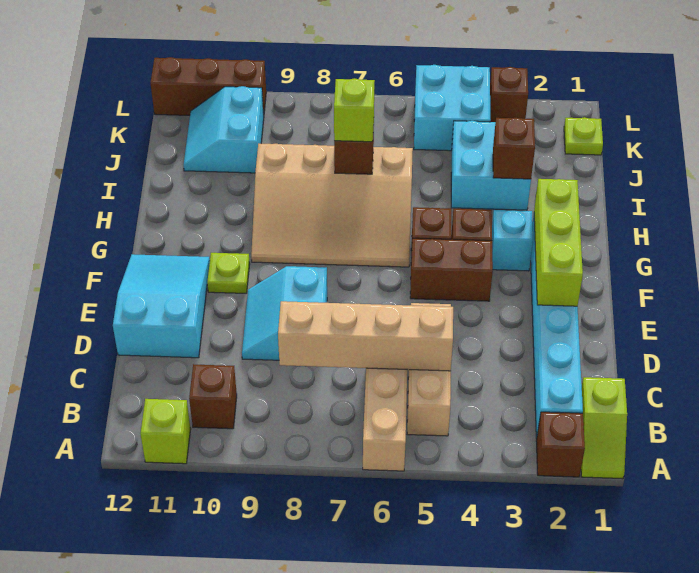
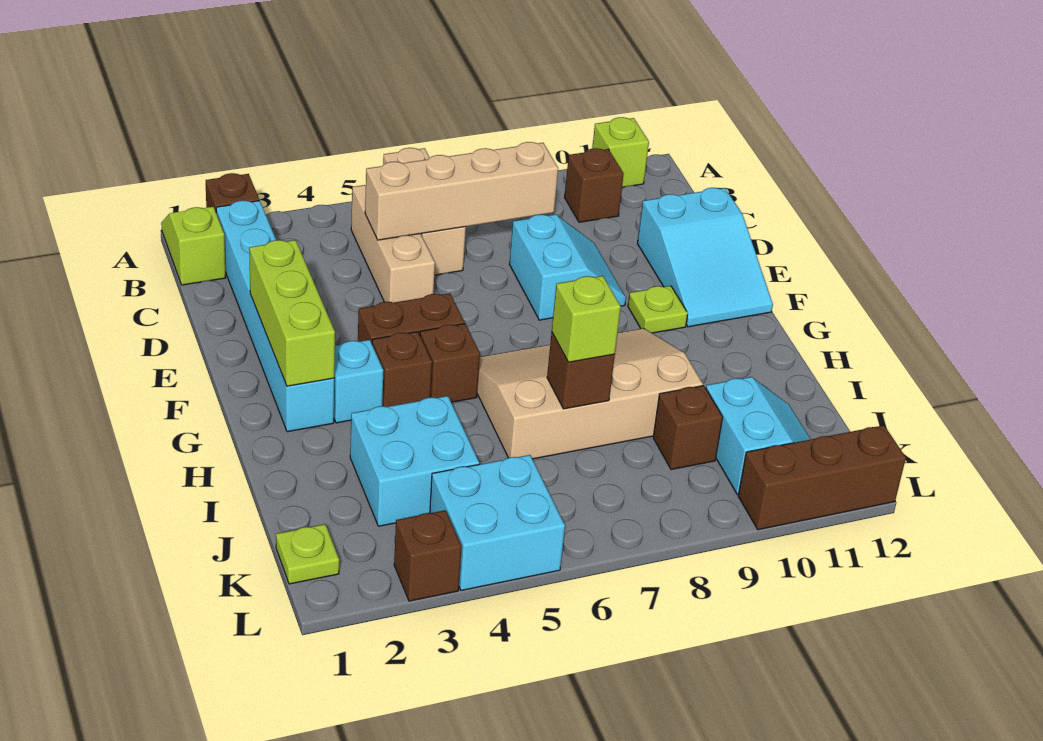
brown 1x1 brick [493,118,535,179] -> brown 1x1 brick moved to [653,386,723,470]

